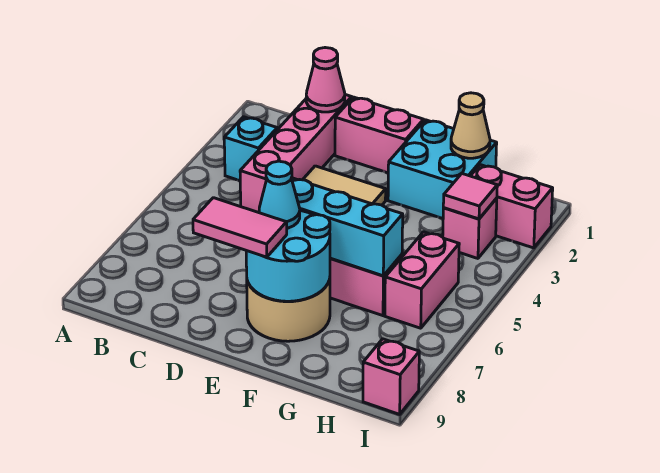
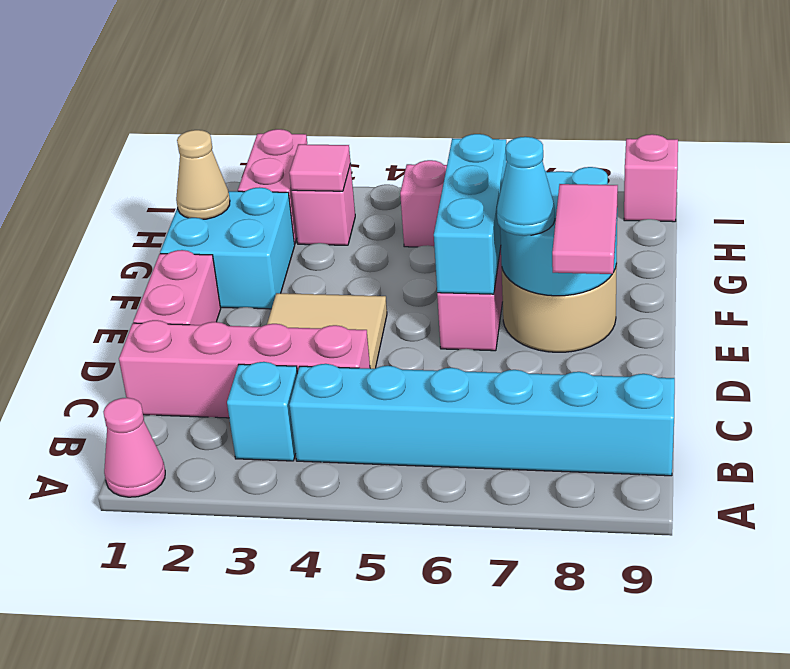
none -> cyan 1x6 brick [289,364,675,476]
pink 1x1 cone [306,48,345,112] -> pink 1x1 cone moved to [103,398,165,497]

